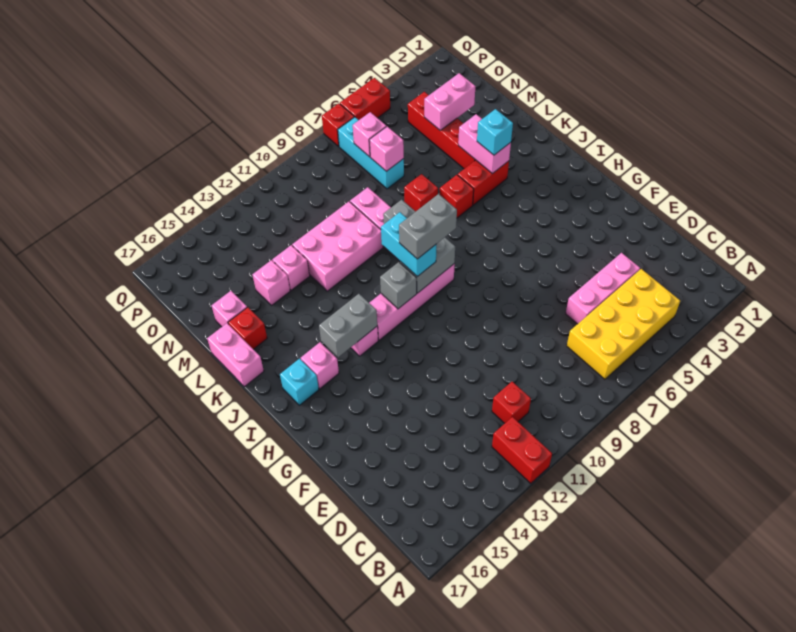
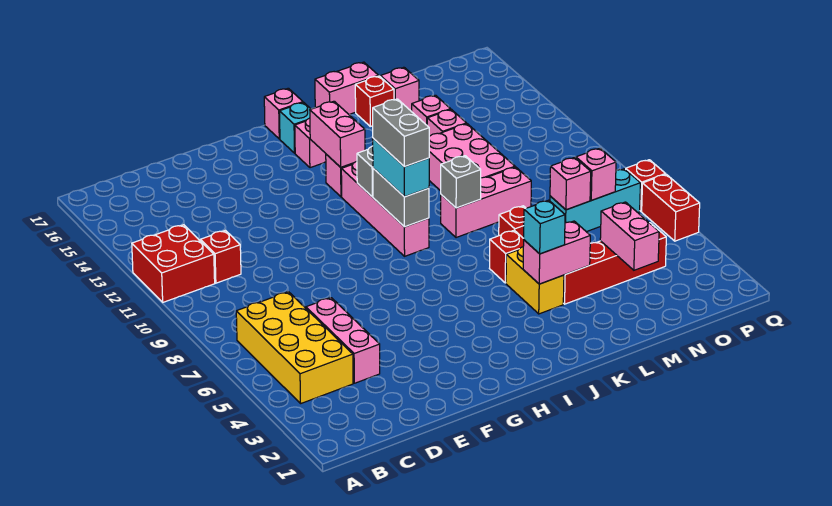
red 1x2 brick [492,417,552,483] -> red 2x2 brick [132,225,215,302]
cyan 1x2 brick [381,212,436,277] -> cyan 1x2 brick turned to [373,138,429,197]
grey 1x2 brick [319,294,377,357] -> pink 1x2 brick [310,101,365,167]
none -> pink 1x1 brick [264,88,303,139]
red 1x2 brick [458,160,509,205] -> yellow 1x2 brick [506,247,564,314]

